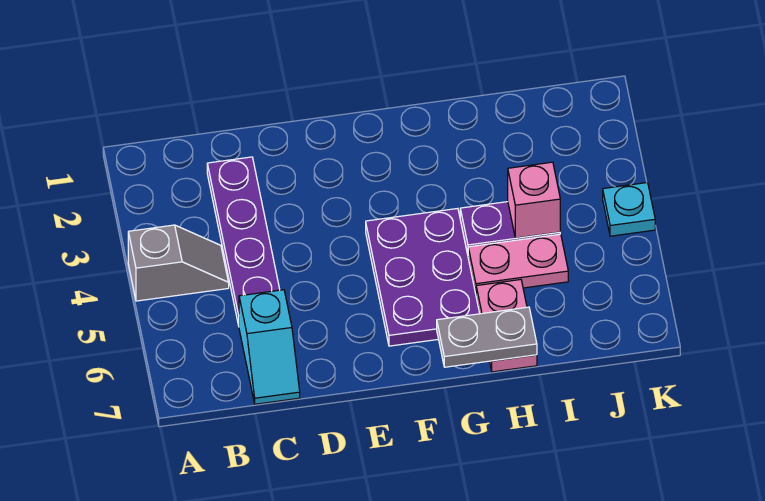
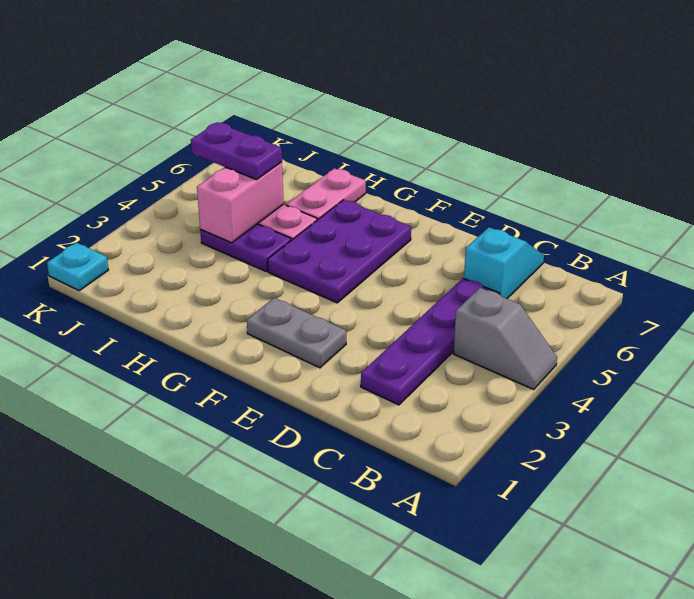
grey 1x2 slope [128,225,229,301] -> grey 1x2 slope turned to [454,288,557,390]
grey 1x2 plate [437,307,537,367] -> grey 1x2 plate moved to [247,298,346,368]
pink 1x1 brick [508,162,560,238] -> pink 1x2 brick [197,162,284,243]
none -> purple 1x2 plate [191,123,282,180]
cyan 1x1 plate [603,183,655,236] -> cyan 1x1 plate moved to [47,243,108,291]

